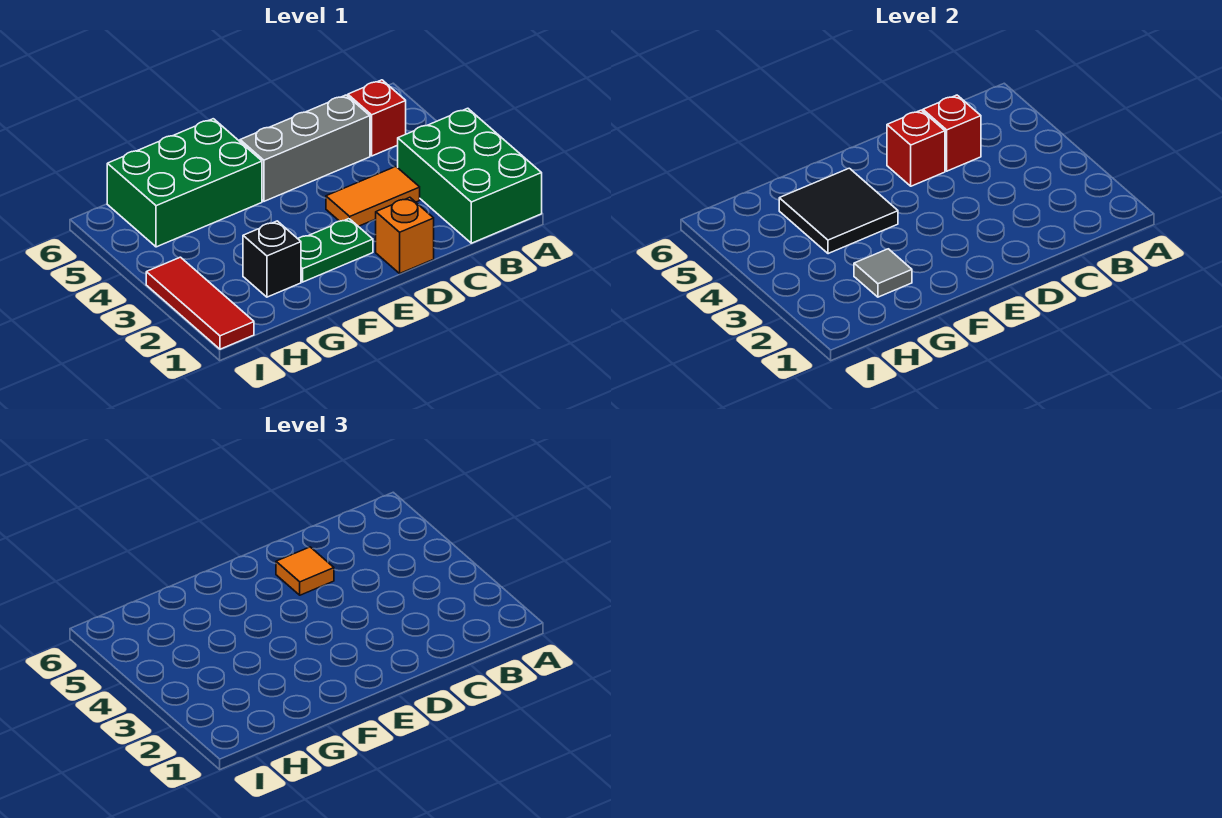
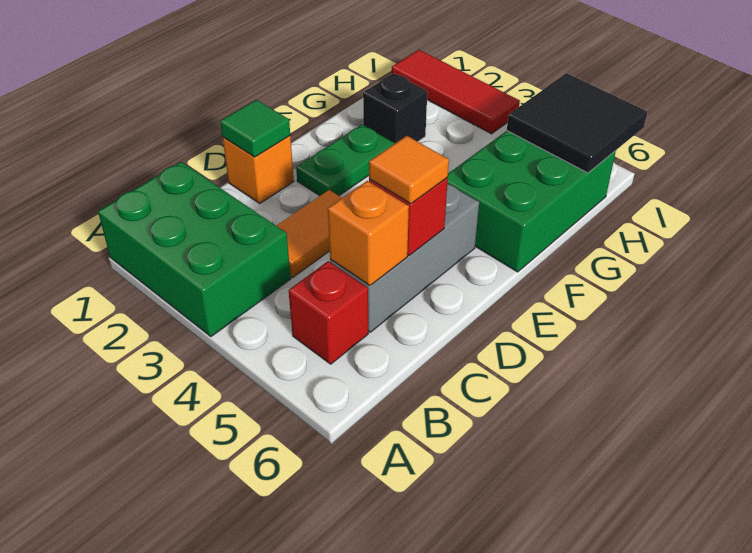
red 1x1 brick [923,95,981,171] -> orange 1x1 brick [328,181,409,286]
none -> green 1x1 tile [220,100,290,157]
black 2x2 tile [779,168,898,254] -> black 2x2 tile moved to [507,73,647,173]
grey 1x1 tile [854,249,912,297] -> none

